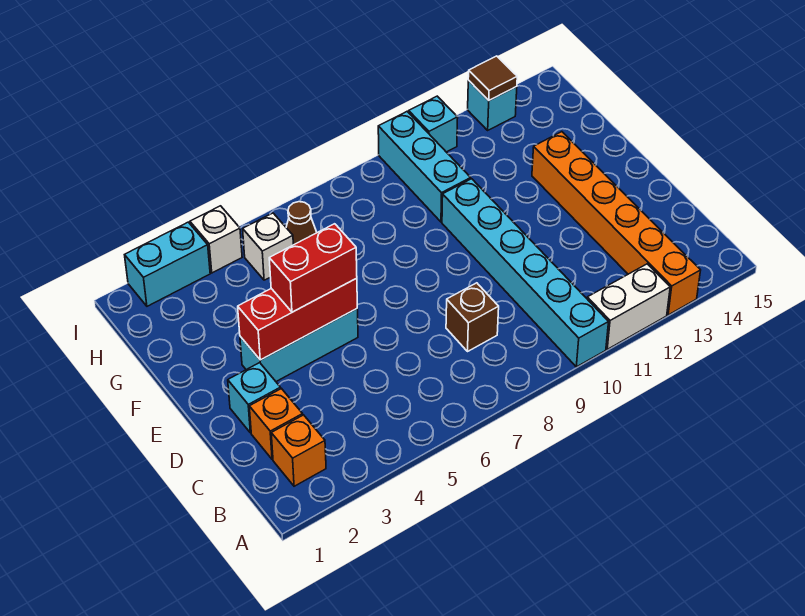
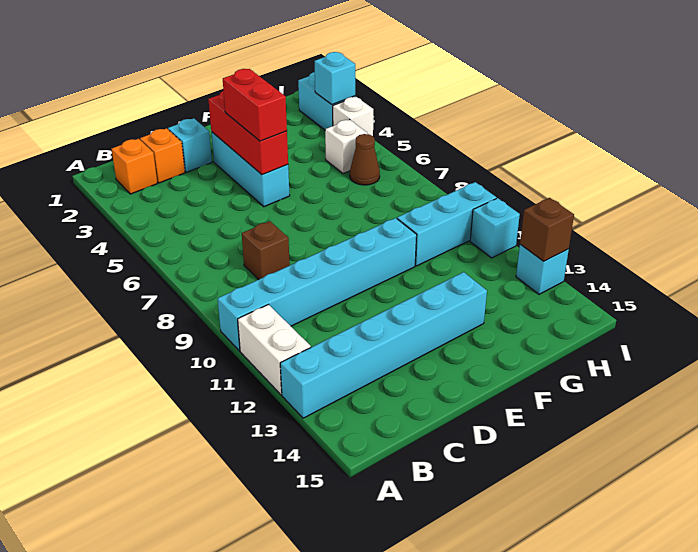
orange 1x6 brick [532,132,701,315] -> cyan 1x6 brick [280,272,487,418]
none -> cyan 1x1 brick [315,52,355,105]
brown 1x1 tile [468,56,517,100] -> brown 1x1 brick [520,198,574,261]

